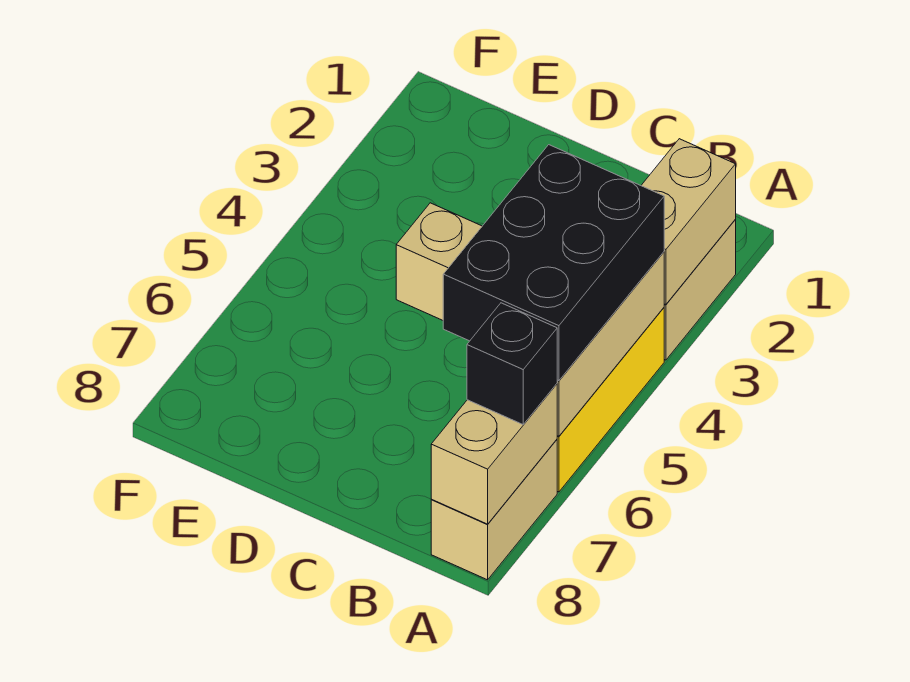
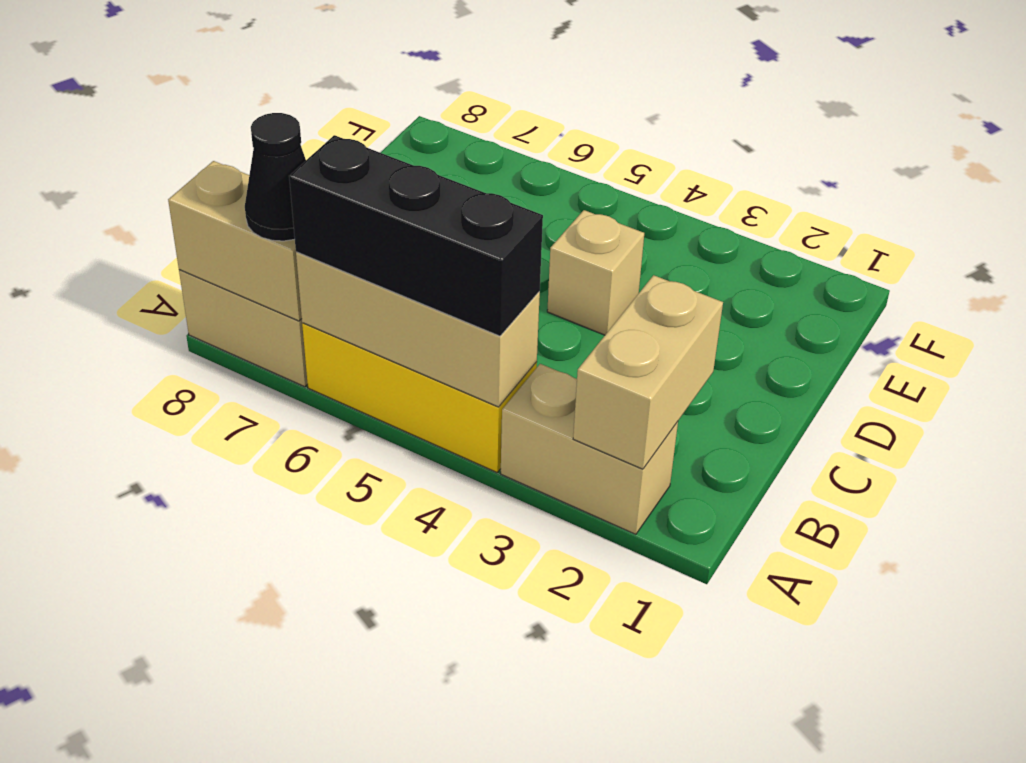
tan 1x2 brick [641,139,736,304] -> tan 1x2 brick turned to [573,275,723,469]
black 2x3 brick [443,145,664,381] -> black 1x3 brick [289,135,543,336]
black 1x1 brick [467,303,557,425] -> black 1x1 cone [245,113,306,241]

